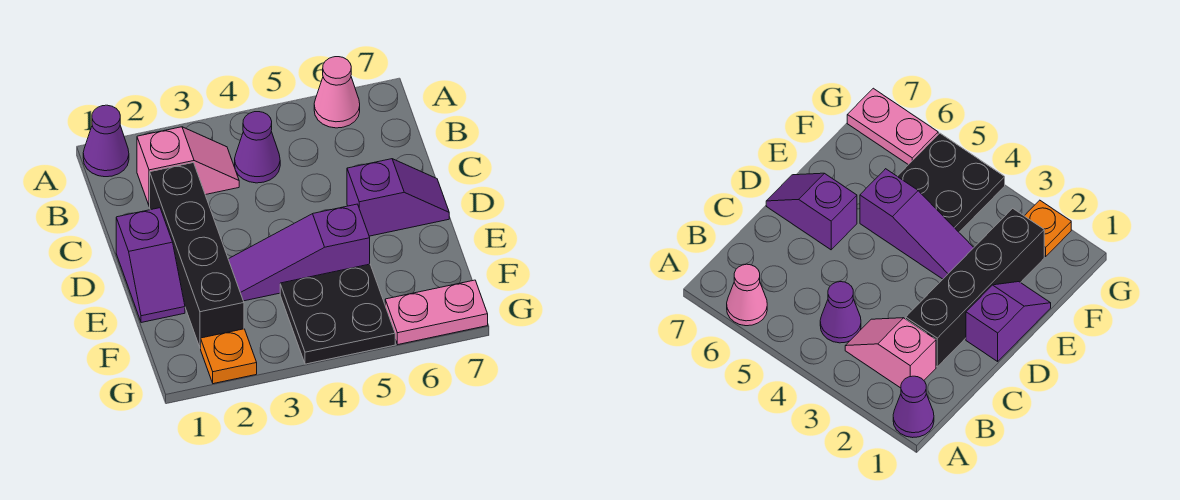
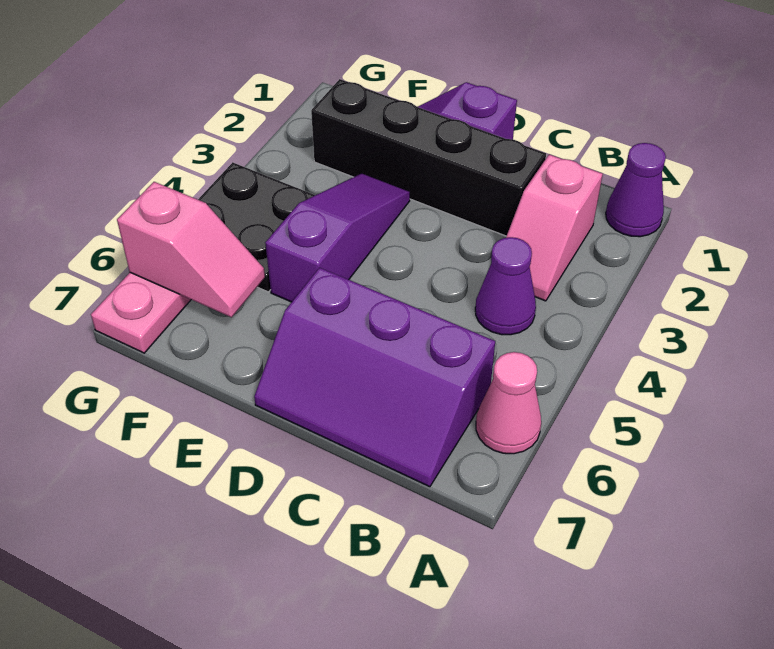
purple 1x2 slope [347,159,449,236] -> purple 2x3 slope [254,268,495,487]
none -> pink 1x2 slope [117,182,265,317]
orange 1x1 plate [201,329,257,384] -> none

